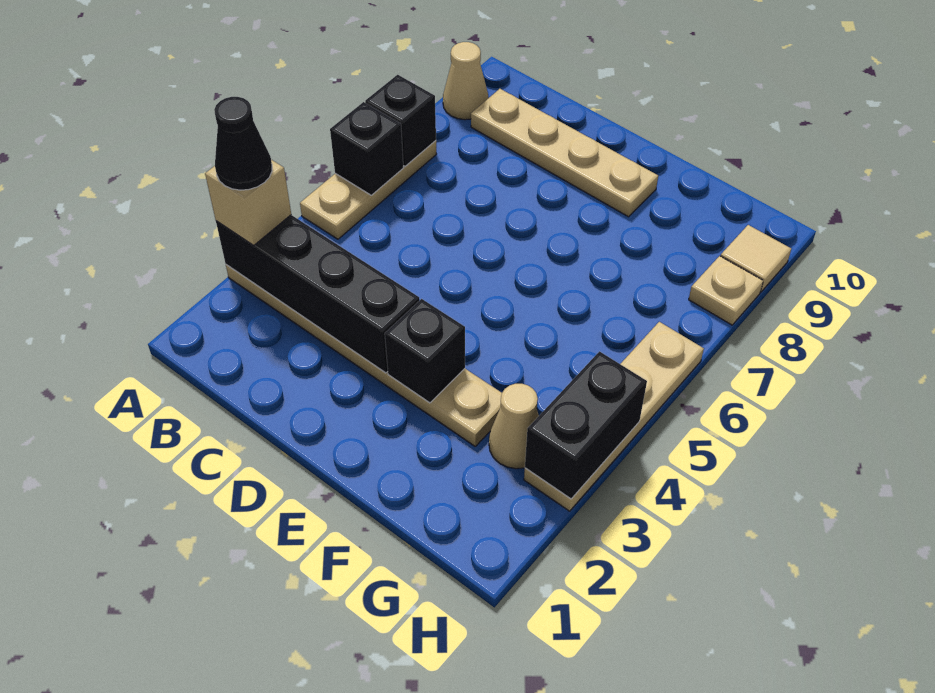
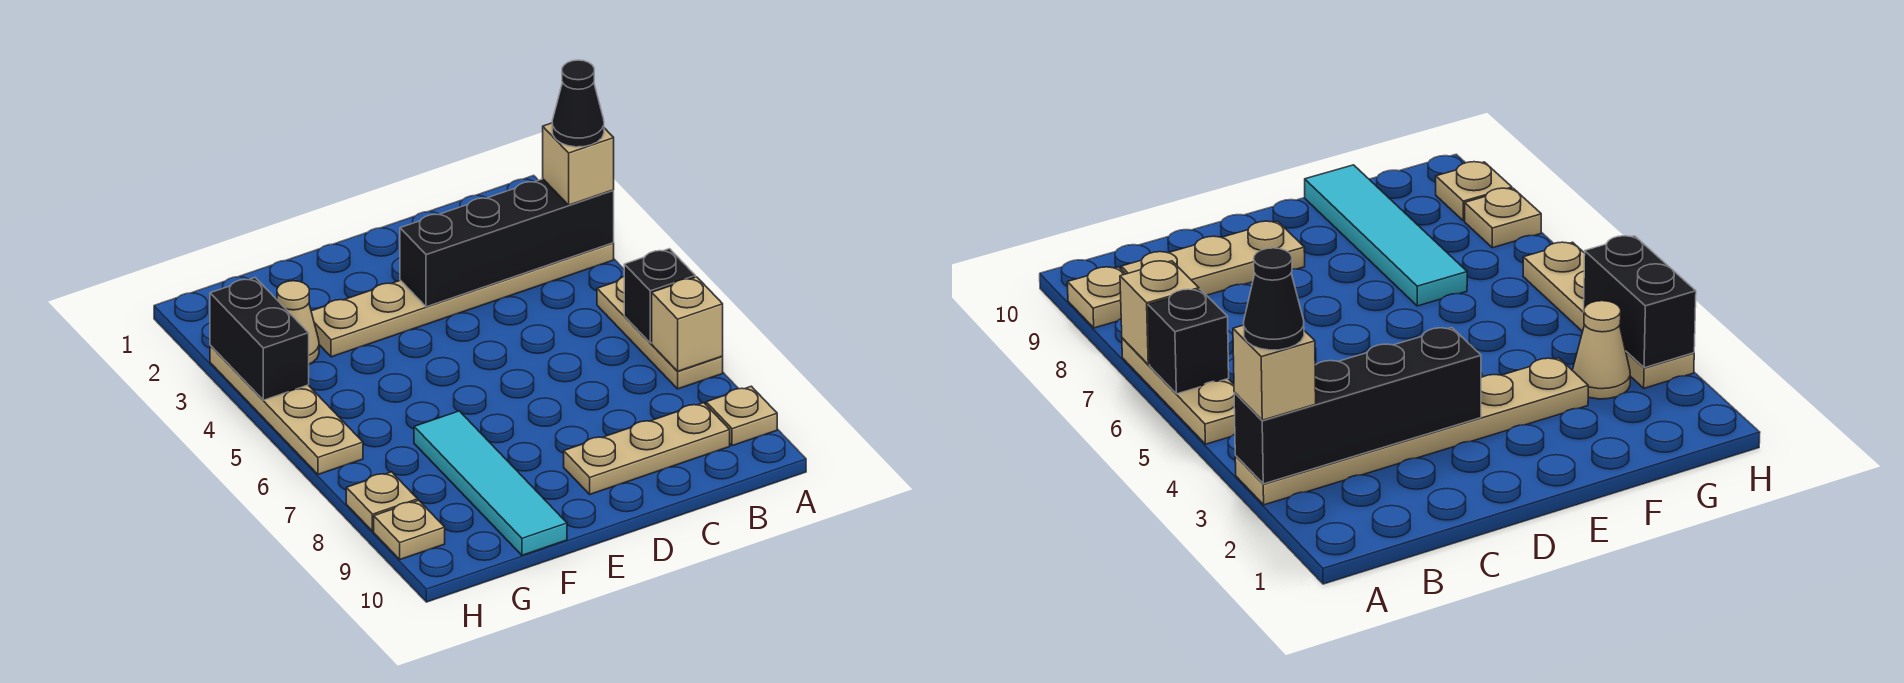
black 1x1 brick [365,75,436,166] -> tan 1x1 brick [652,277,723,371]
tan 1x1 cone [443,42,489,120] -> tan 1x1 plate [706,386,777,446]
tan 1x4 plate [471,89,658,217] -> tan 1x3 plate [564,403,730,494]
black 1x1 brick [385,299,465,403] -> none
none -> cyan 1x4 tile [414,411,567,555]
tan 1x1 tile [721,225,791,292] -> tan 1x1 plate [374,500,445,559]

